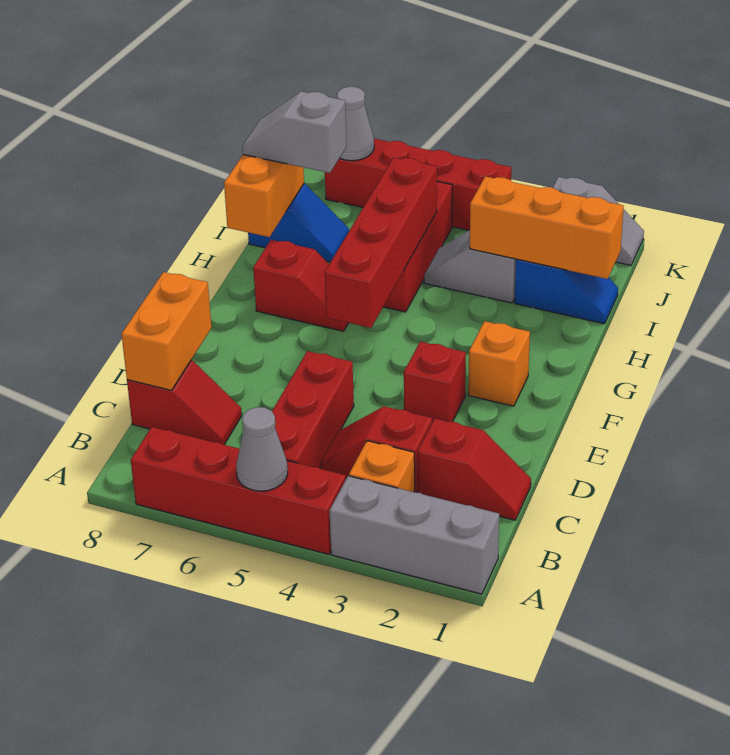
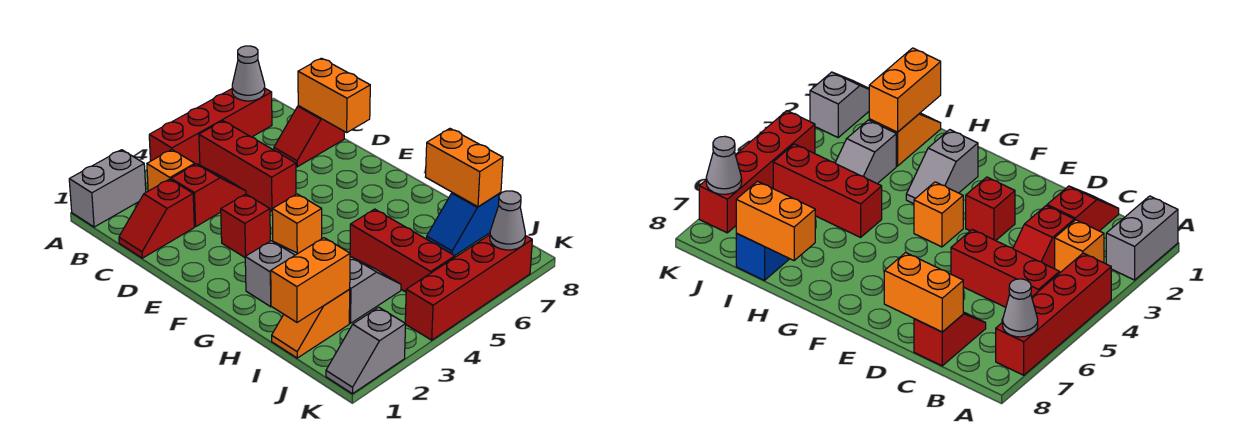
grey 1x3 brick [329,476,499,594] -> grey 1x2 brick [69,150,146,227]
grey 1x1 cone [236,407,288,491] -> grey 1x1 cone moved to [232,46,265,101]
orange 1x1 brick [468,321,530,406] -> orange 1x1 brick moved to [272,194,322,253]
red 1x4 brick [325,157,437,328] -> none
red 1x2 slope [253,240,348,331] -> none
blue 1x2 slope [515,259,618,324] -> orange 1x2 slope [272,290,350,358]
orange 1x3 brick [470,176,624,279] -> orange 1x2 brick [271,238,350,322]
grey 1x2 slope [242,91,346,173] -> grey 1x2 slope moved to [245,241,298,307]

